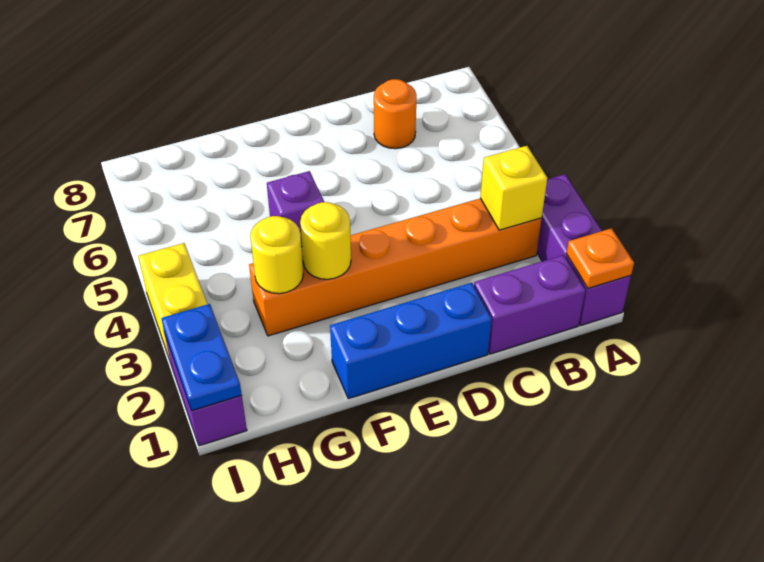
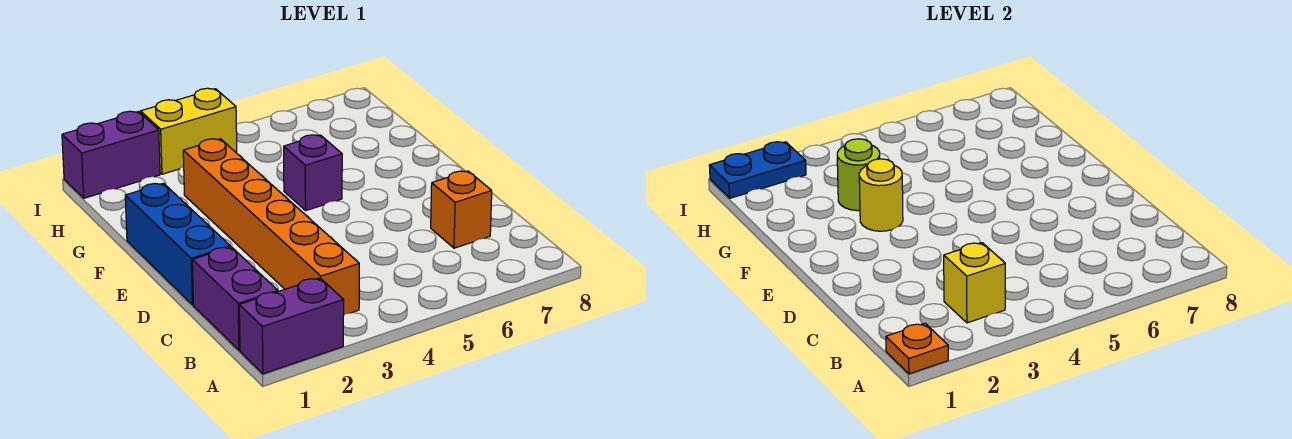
purple 1x3 brick [537,174,631,325] -> purple 1x2 brick [239,278,344,374]
orange 1x1 round brick [374,79,417,149] -> orange 1x1 brick [431,171,492,248]
yellow 1x1 round brick [250,216,303,294] -> lime 1x1 round brick [837,139,880,211]

